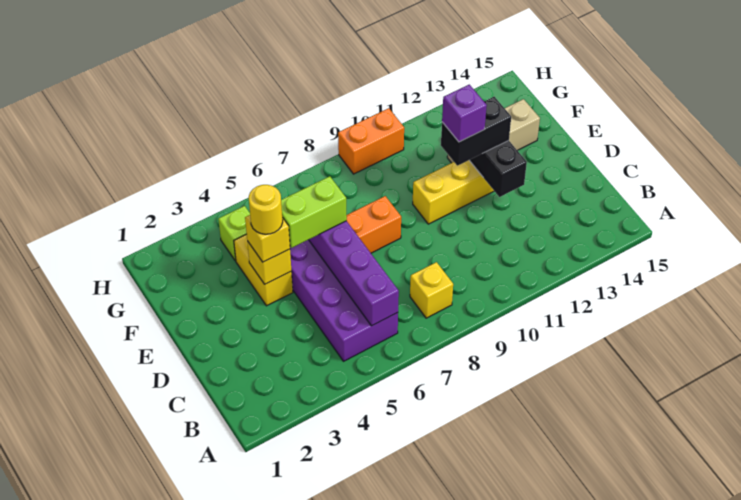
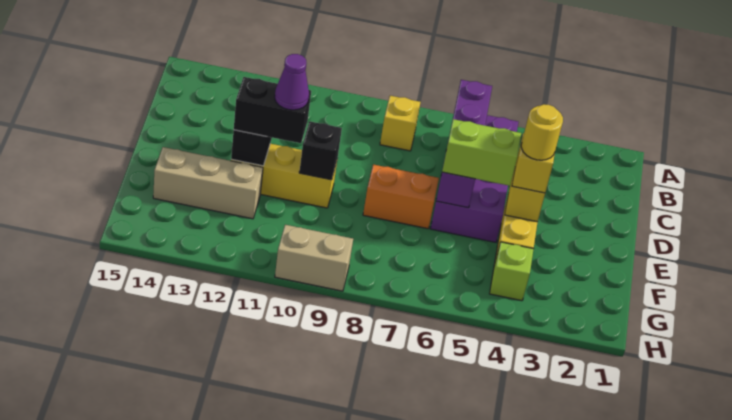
none -> black 1x1 brick [299,121,342,180]
purple 1x1 brick [442,85,487,142] -> purple 1x1 cone [275,54,309,110]
orange 1x2 brick [338,108,404,174] -> tan 1x2 brick [275,225,353,291]

